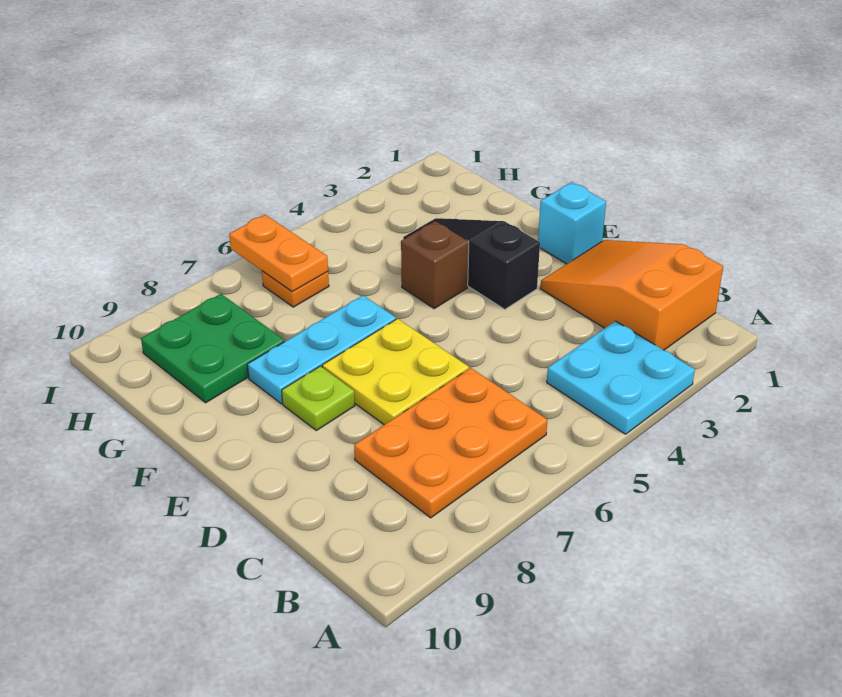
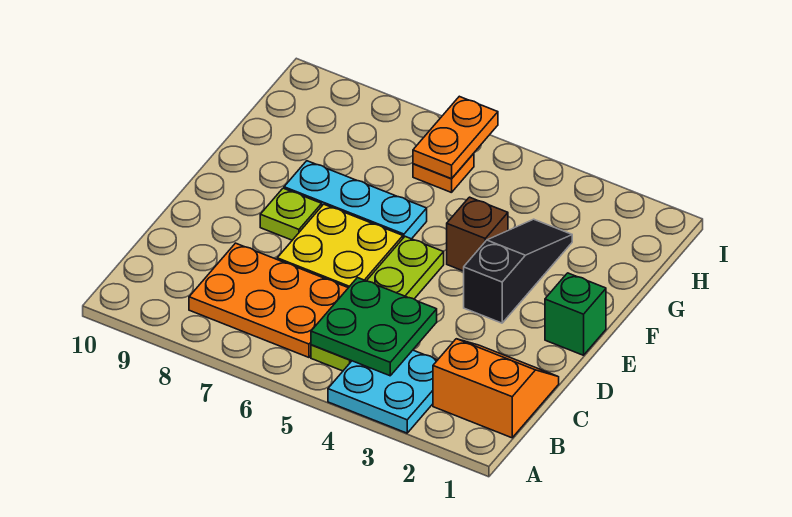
orange 2x3 slope [540,240,723,350] -> orange 2x2 slope [433,339,559,438]
none -> lime 1x4 plate [311,237,444,371]
cyan 1x1 brick [538,182,606,264] -> green 1x1 brick [545,273,606,355]
green 2x2 plate [141,294,285,403] -> green 2x2 plate moved to [311,278,437,376]

